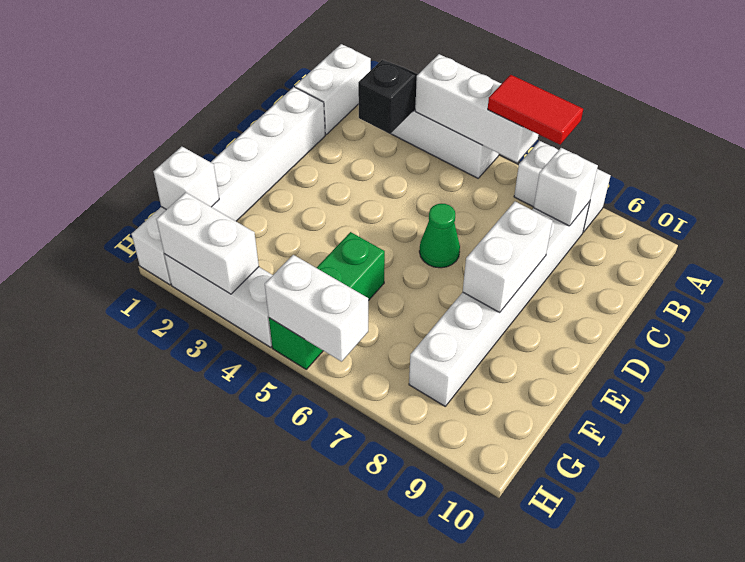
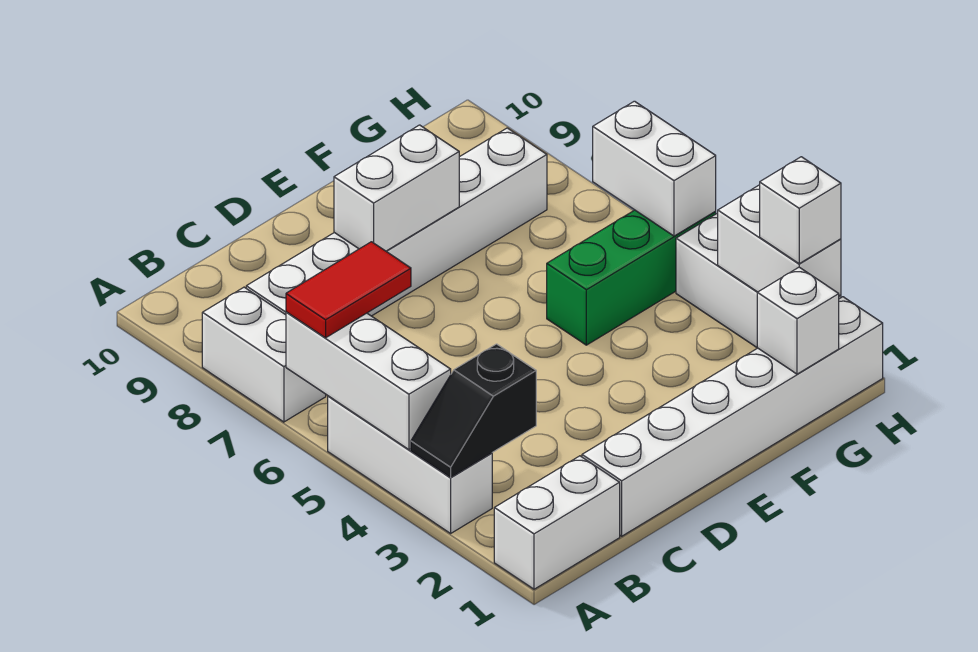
red 1x2 tile [488,75,583,145] -> red 1x2 tile turned to [286,242,411,338]
white 1x1 brick [534,148,598,226] -> white 1x1 brick moved to [760,157,841,264]
green 1x1 cone [419,204,460,268] -> none

